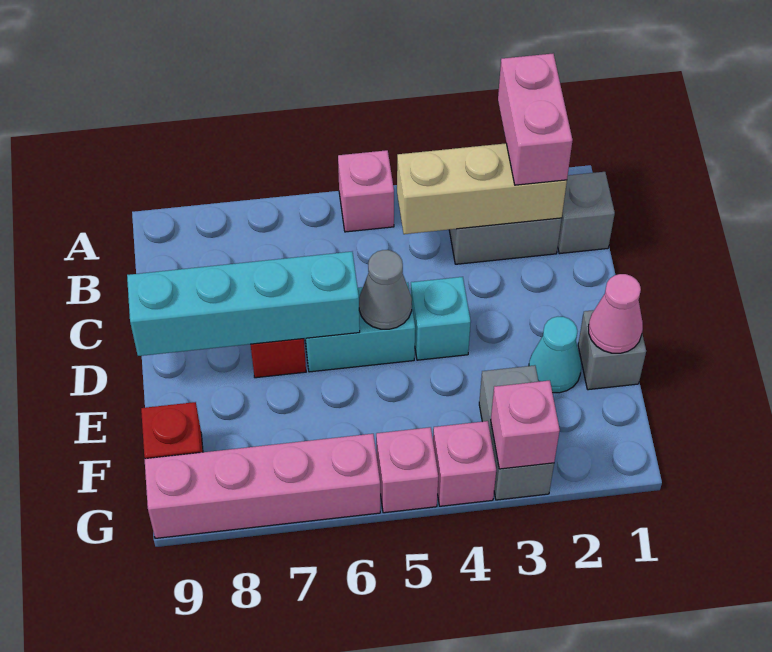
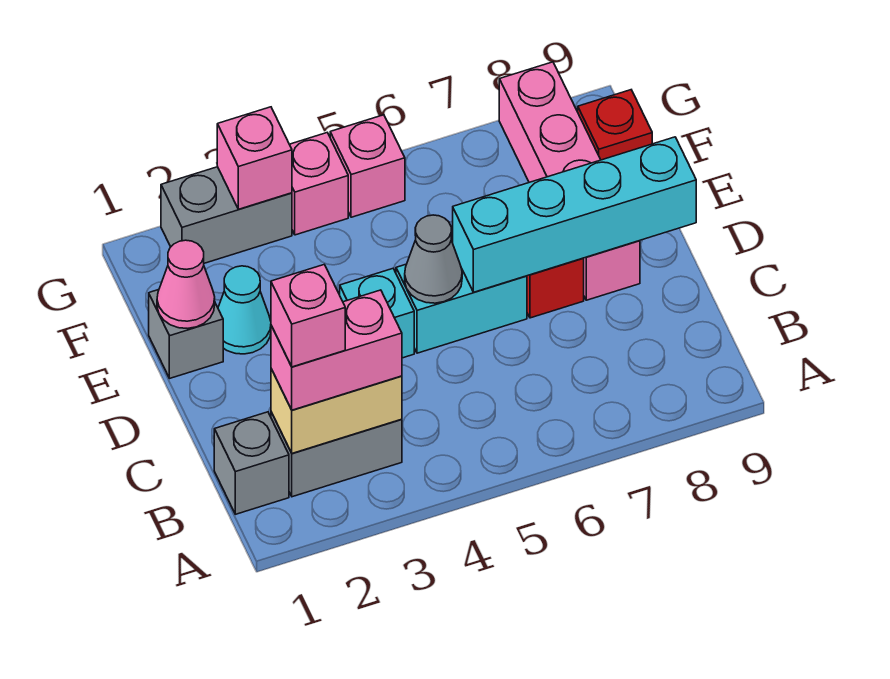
pink 1x2 brick [498,54,573,185] -> pink 1x2 brick turned to [271,290,402,410]
pink 1x1 brick [338,150,394,232] -> pink 1x1 brick moved to [271,265,345,367]
tan 1x3 brick [397,143,567,234] -> tan 1x2 brick [271,369,402,453]
grey 1x2 brick [479,365,554,500] -> grey 1x2 brick turned to [161,167,292,263]
pink 1x4 brick [145,434,380,538] -> pink 1x4 brick turned to [499,62,640,300]

